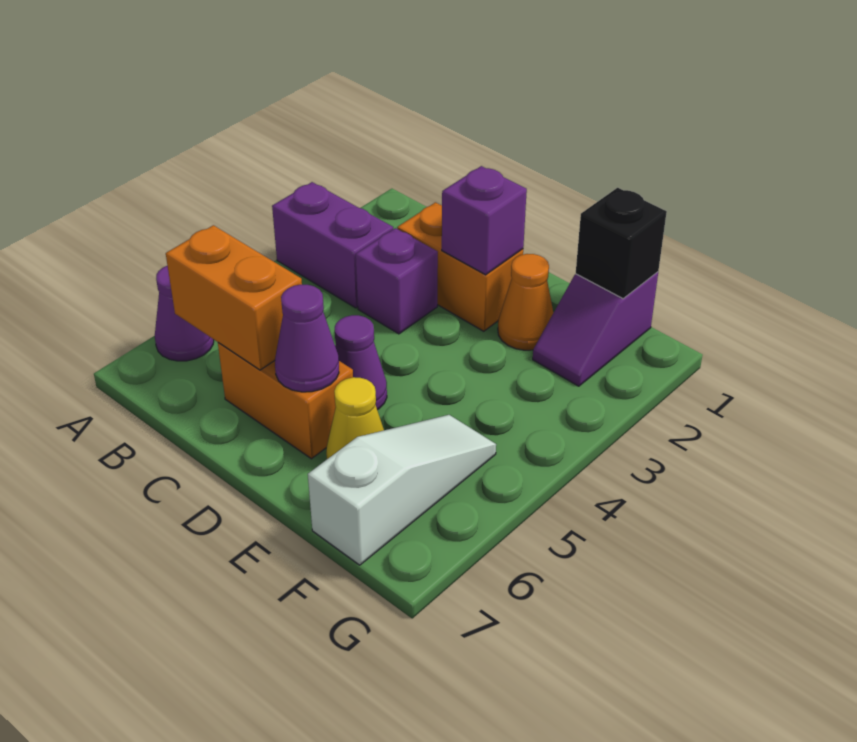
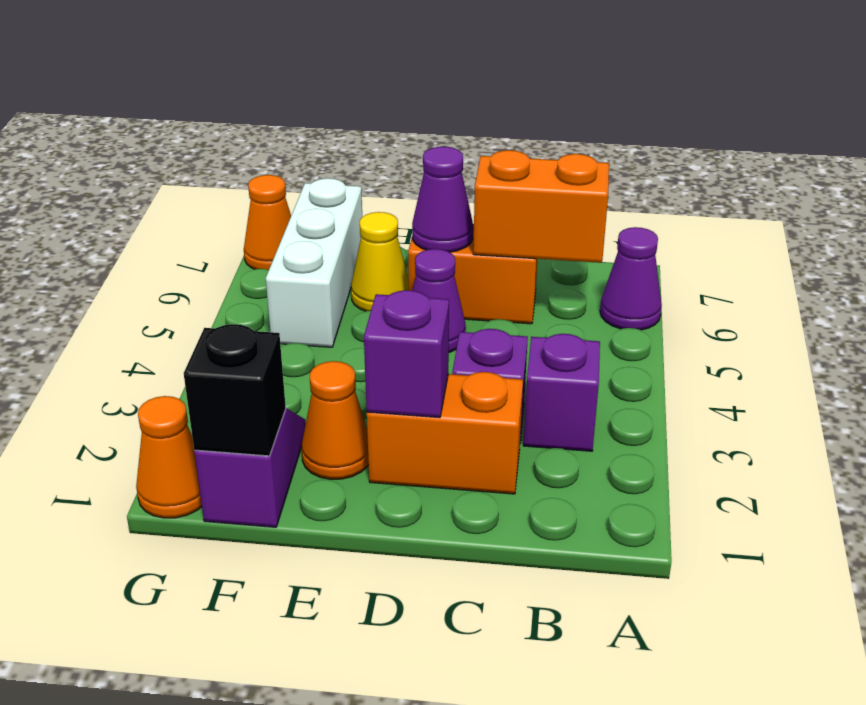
purple 1x2 brick [272,182,393,308] -> purple 1x1 brick [523,334,600,451]
white 1x3 slope [308,415,496,565] -> white 1x3 brick [266,178,362,347]
none -> orange 1x1 cone [136,396,202,518]
none -> orange 1x1 cone [244,175,291,270]

